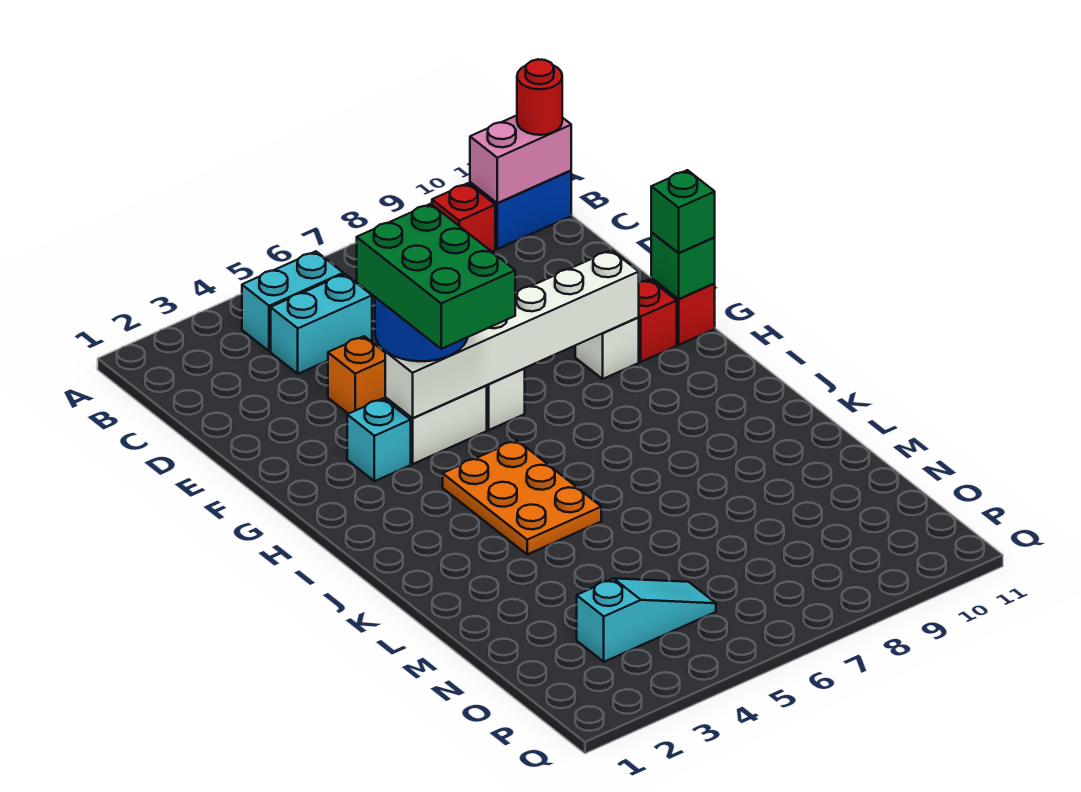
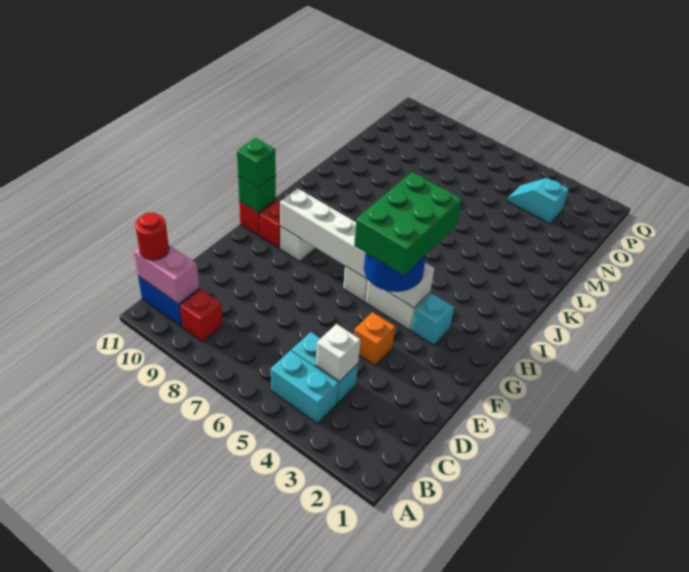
none -> white 1x1 brick [316,324,361,382]
orange 2x3 plate [443,440,601,554] -> none
cyan 1x3 slope [577,578,716,662] -> cyan 1x2 slope [507,178,569,224]

